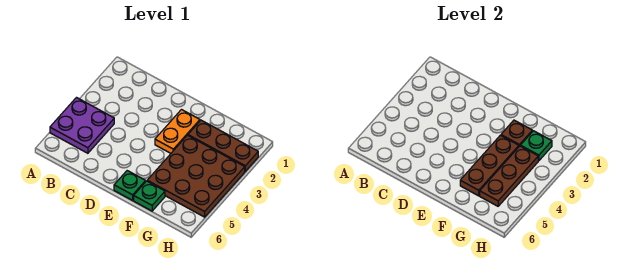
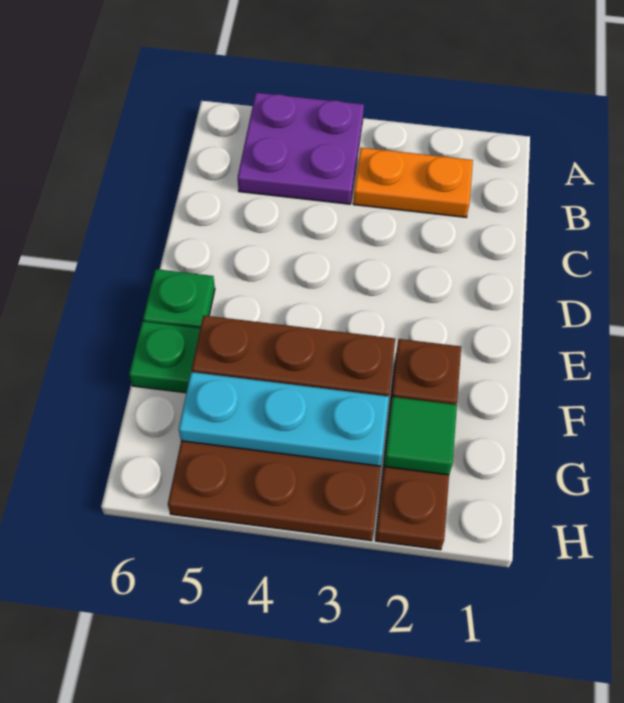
orange 1x2 plate [155,110,200,153] -> orange 1x2 plate moved to [353,148,473,217]
green 1x1 plate [520,131,552,161] -> green 1x1 tile [384,397,457,475]
brown 1x3 plate [480,146,538,206] -> cyan 1x3 plate [179,372,389,466]

